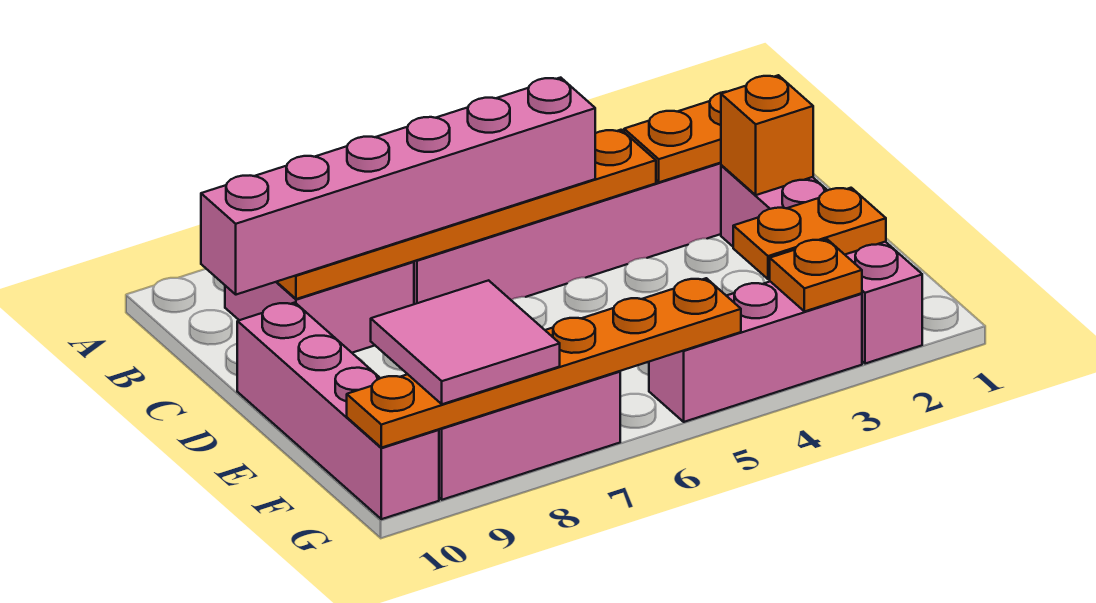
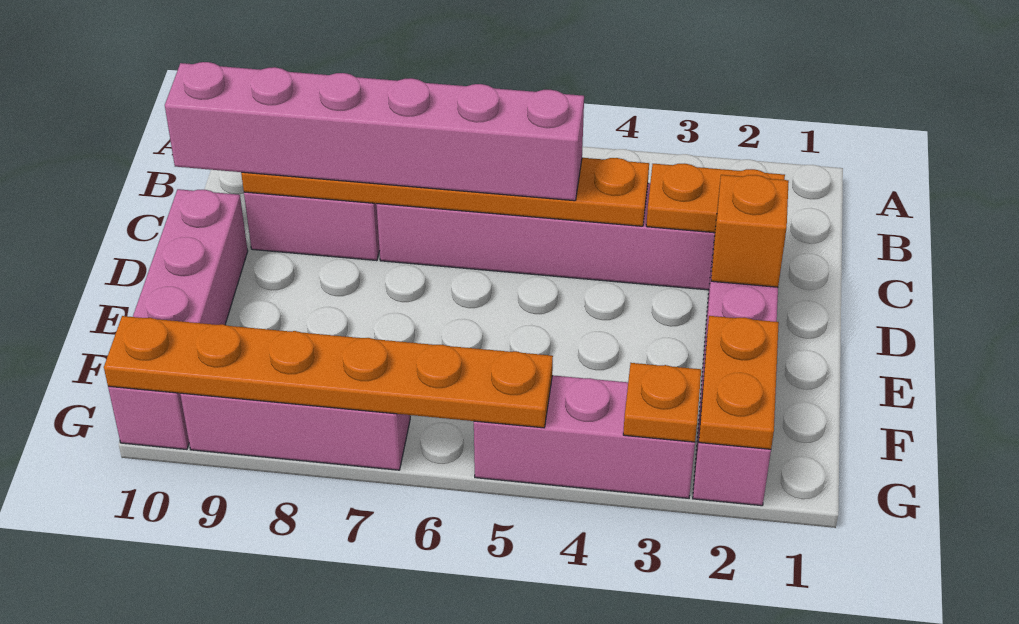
orange 1x2 plate [733,188,886,279] -> orange 1x2 plate turned to [699,316,779,449]
pink 2x2 tile [371,280,560,404] -> none

